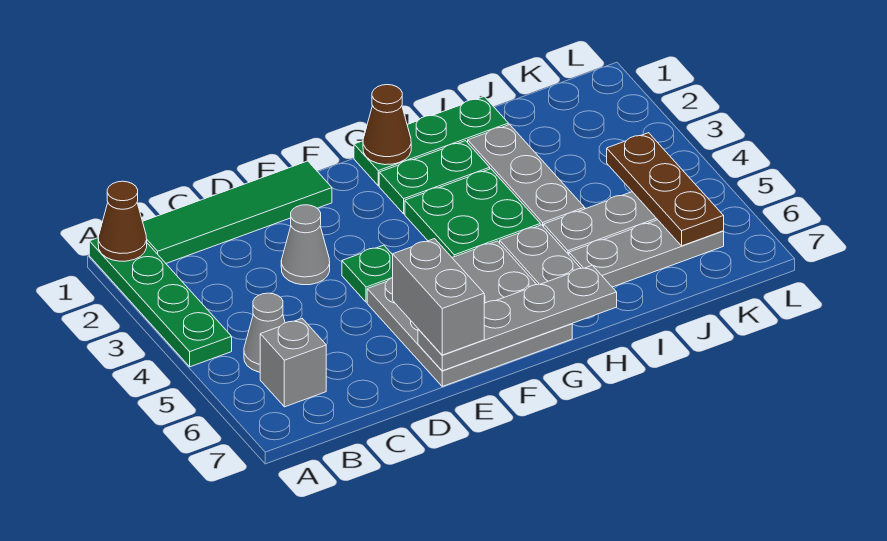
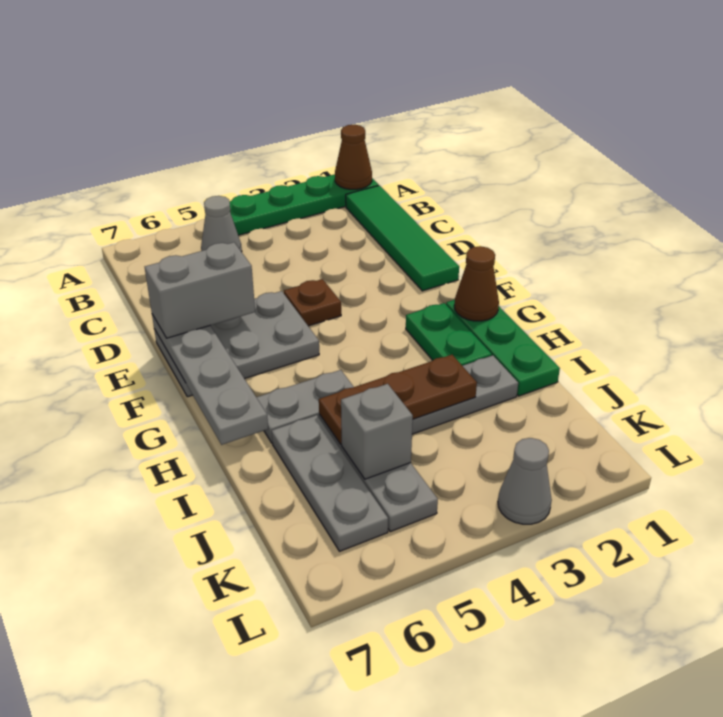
grey 1x1 brick [260,319,326,407] -> grey 1x1 brick moved to [341,384,413,479]
grey 1x1 cone [281,205,330,285] -> grey 1x1 cone moved to [498,438,552,524]
green 1x1 plate [342,245,393,302] -> brown 1x1 plate [284,279,341,326]
grey 3x3 plate [367,241,572,386] -> grey 2x3 plate [154,291,319,397]
green 2x2 plate [405,169,540,257] -> none
brown 1x3 plate [607,133,724,246] -> brown 1x3 plate moved to [319,355,477,444]

